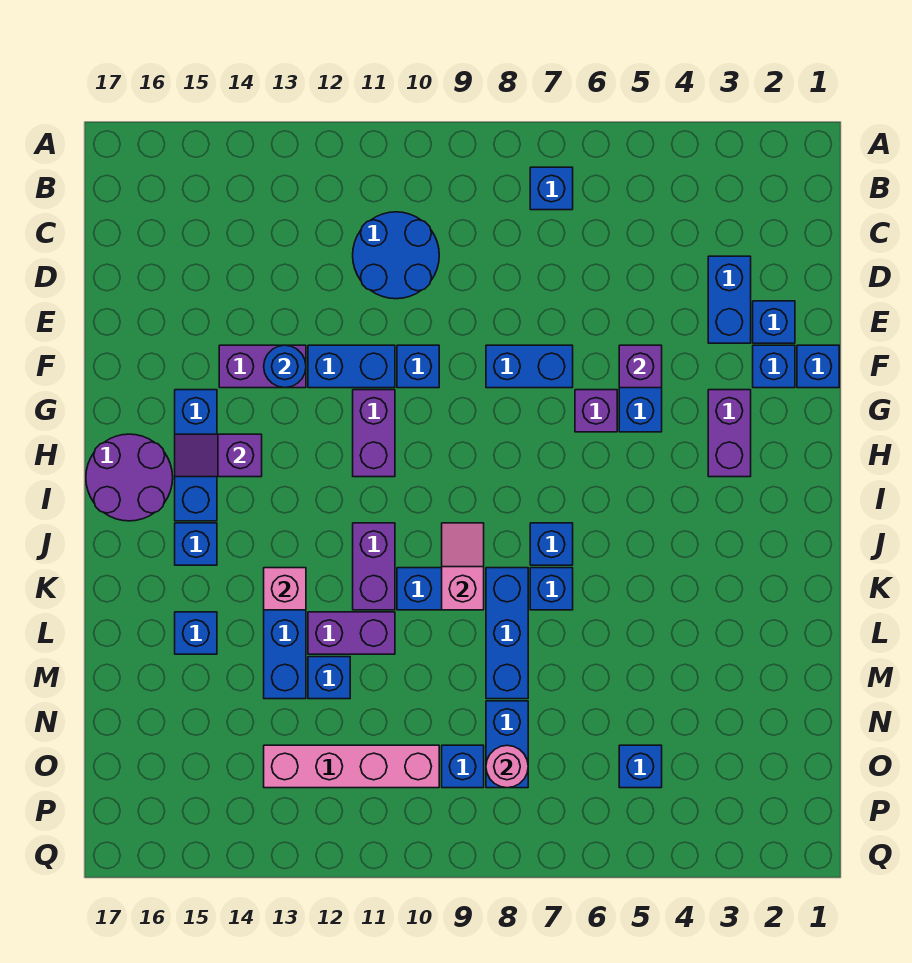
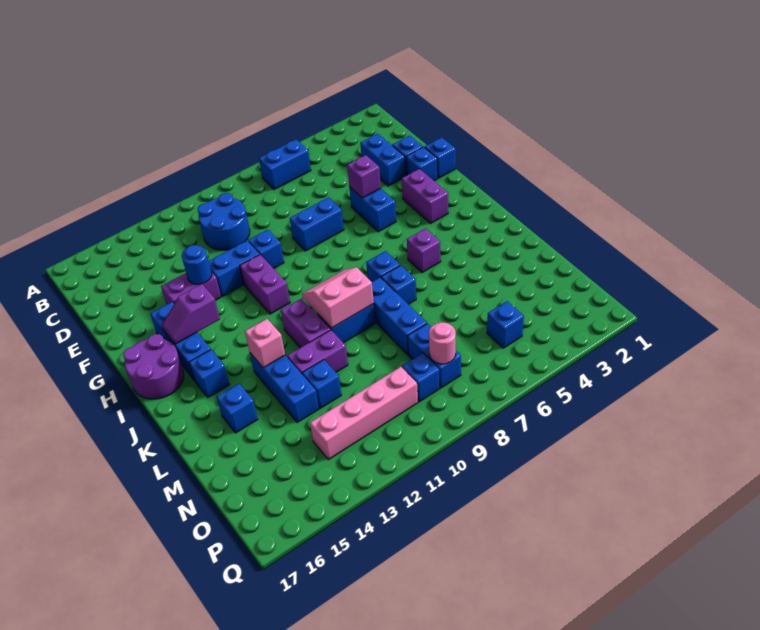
blue 1x1 brick [530,167,573,210] -> blue 1x2 brick [259,139,311,190]
purple 1x1 brick [575,390,617,432] -> purple 1x1 brick moved to [407,228,441,273]
pink 1x2 slope [442,523,484,610] -> pink 2x2 slope [302,267,374,328]

